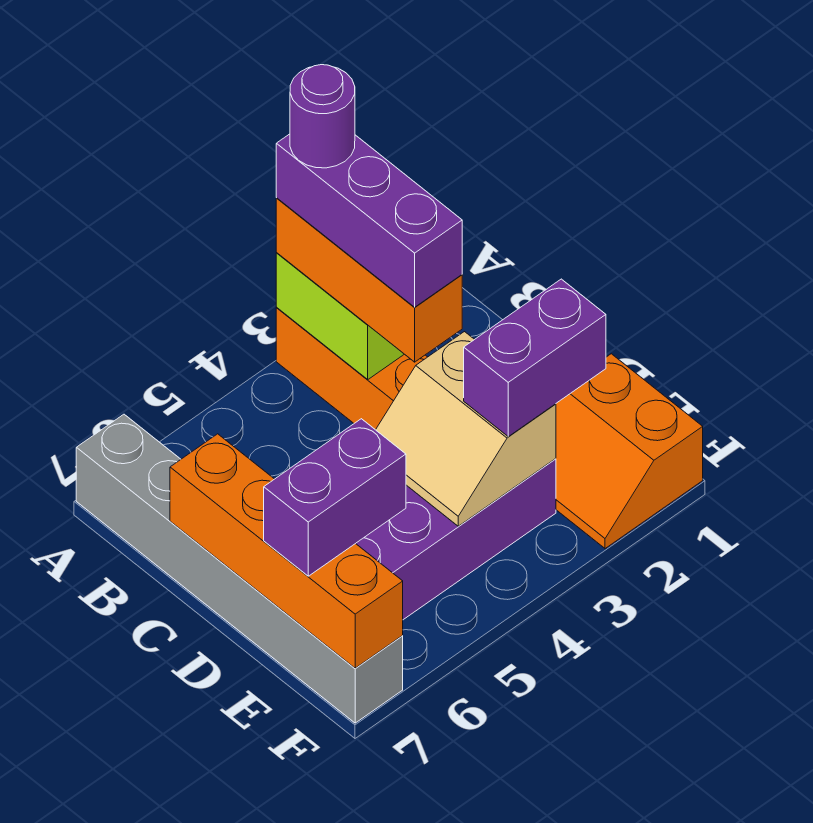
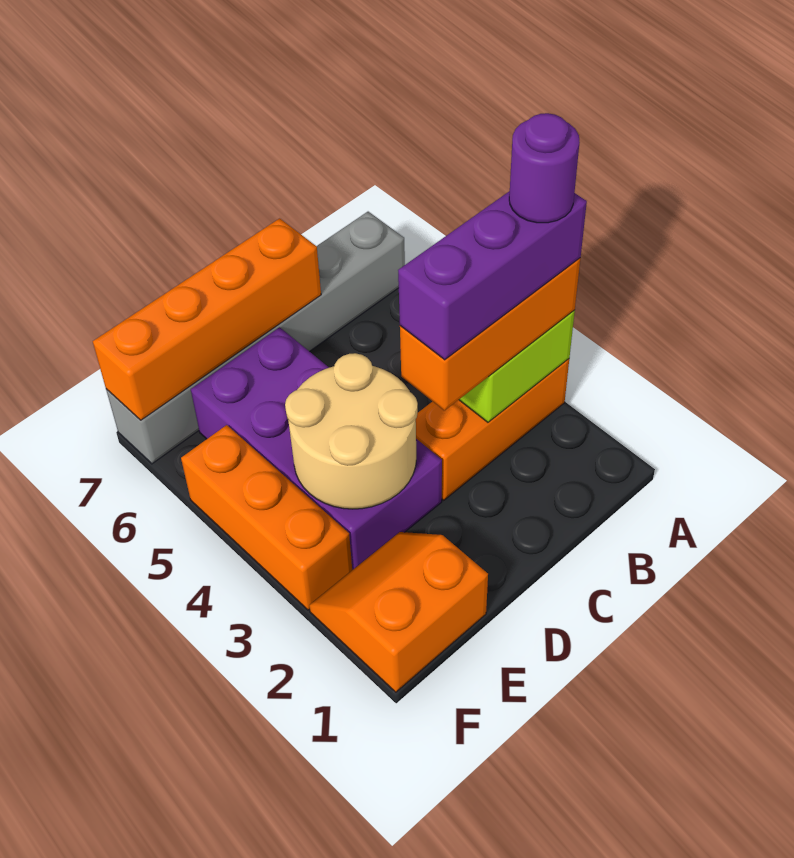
tan 2x2 slope [376,332,556,526] -> tan 2x2 round brick [285,353,418,509]
purple 1x2 brick [464,279,606,436] -> none
purple 1x2 brick [264,419,406,576] -> none
none -> orange 1x3 brick [181,425,352,610]

